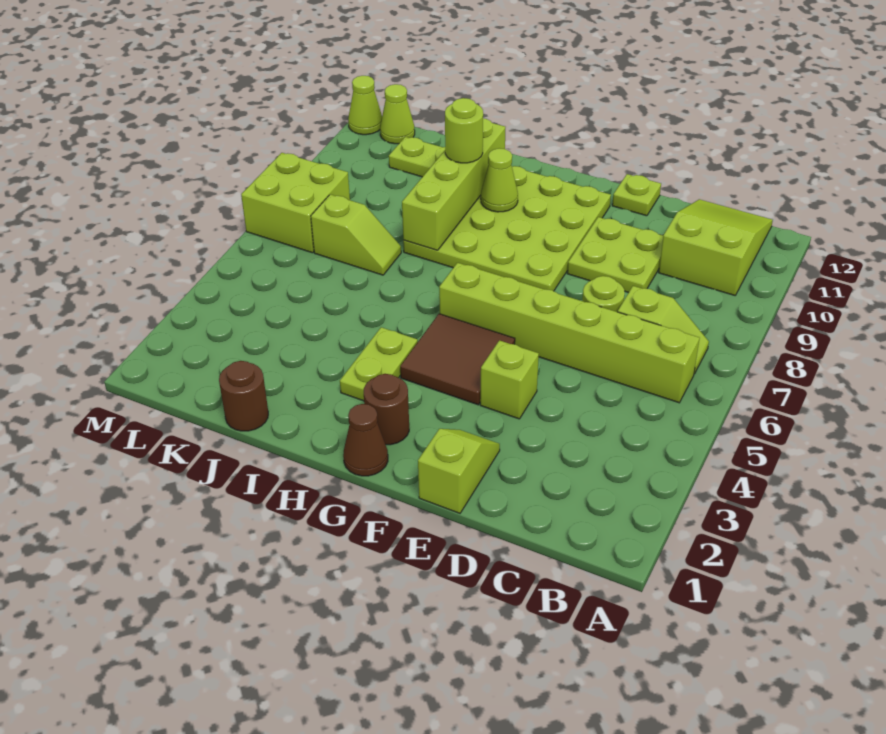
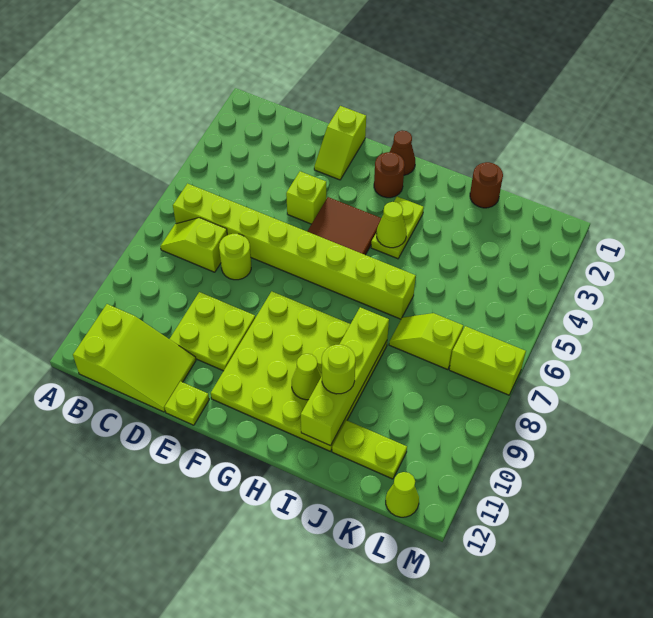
lime 1x6 brick [439,263,699,403] -> lime 1x8 brick [173,184,416,319]
lime 2x3 slope [659,199,773,295] -> lime 2x3 slope turned to [73,304,196,412]
lime 2x2 brick [241,153,350,253] -> lime 1x2 brick [449,326,526,395]
lime 1x1 cone [348,76,382,135] -> lime 1x1 cone moved to [376,202,407,248]

